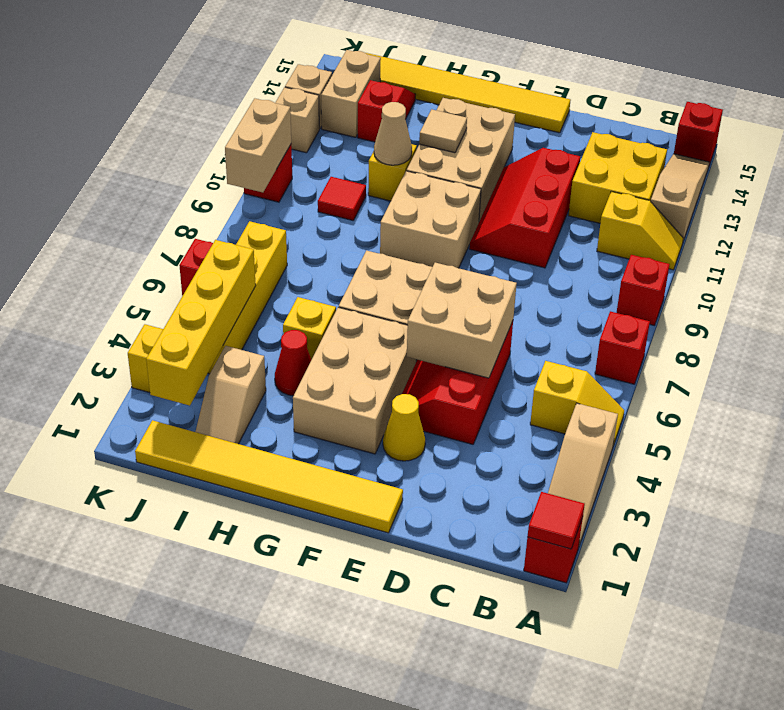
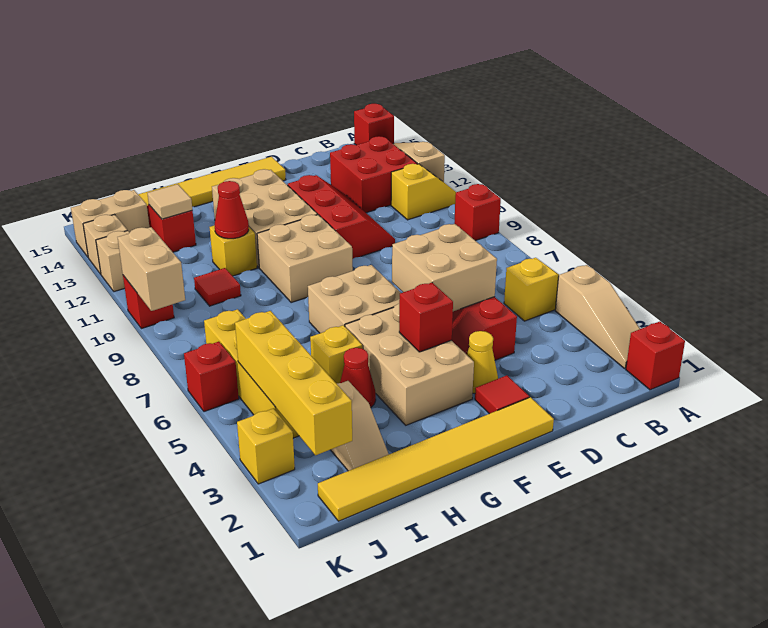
red 1x1 tile [527,492,585,549] -> red 1x1 tile moved to [475,375,529,414]
red 1x1 brick [595,311,650,384] -> red 1x1 brick moved to [399,283,453,352]
yellow 2x2 brick [569,132,667,223] -> red 2x2 brick [330,136,417,213]
red 2x3 slope [469,148,580,268] -> red 2x3 slope turned to [287,175,395,259]
tan 1x1 tile [419,109,467,153] -> tan 1x1 tile moved to [147,184,192,219]
tan 1x1 cone [374,102,412,165] -> red 1x1 cone [215,181,249,239]
tan 1x2 brick [321,50,381,137] -> tan 1x2 brick turned to [71,190,149,257]

